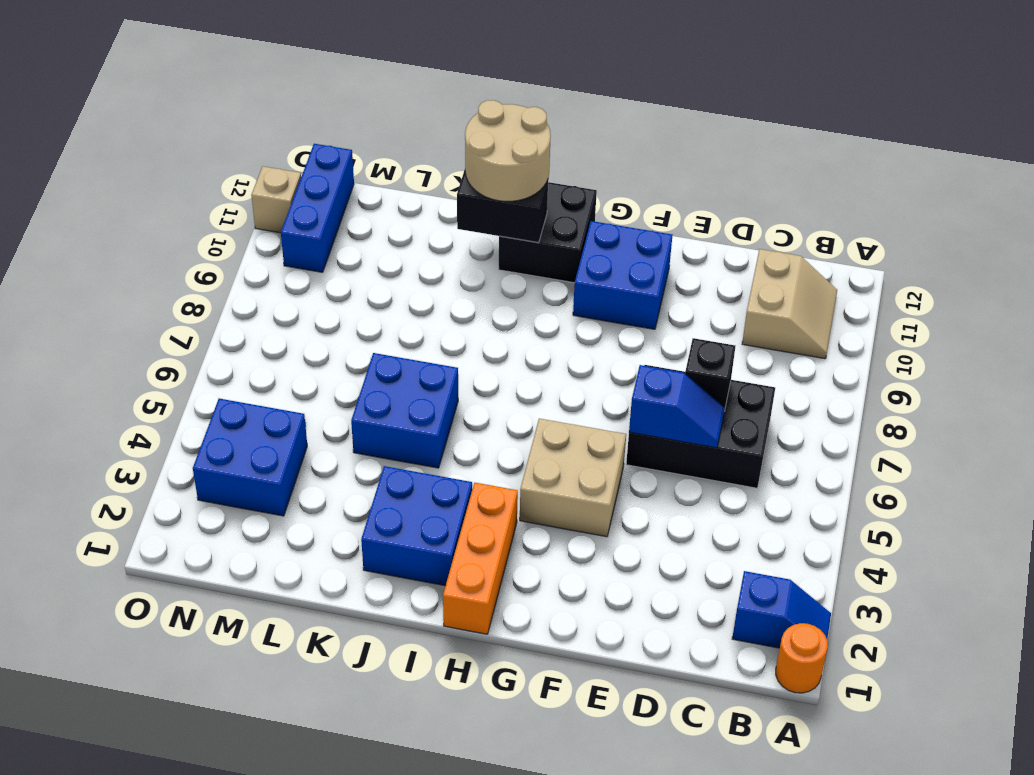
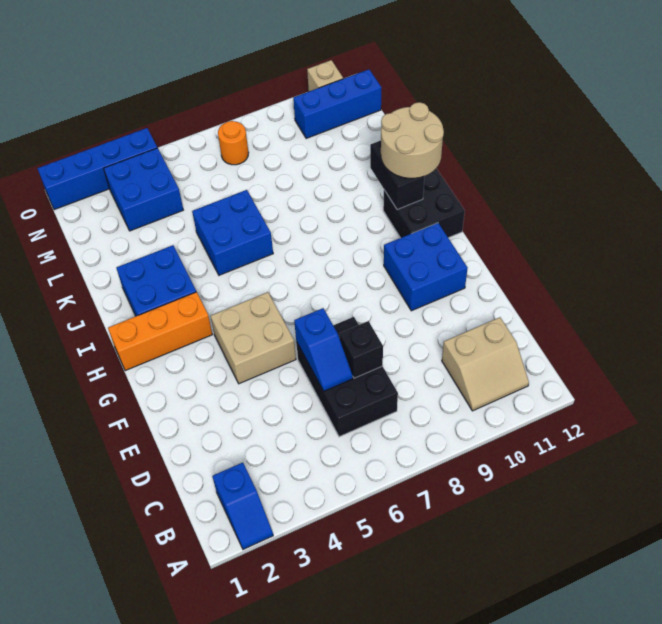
orange 1x1 round brick [776,623,828,693] -> orange 1x1 round brick moved to [218,121,249,165]
none -> blue 1x4 brick [37,128,157,210]

